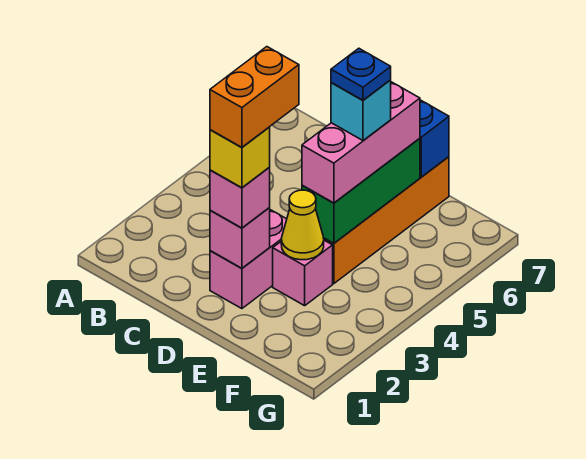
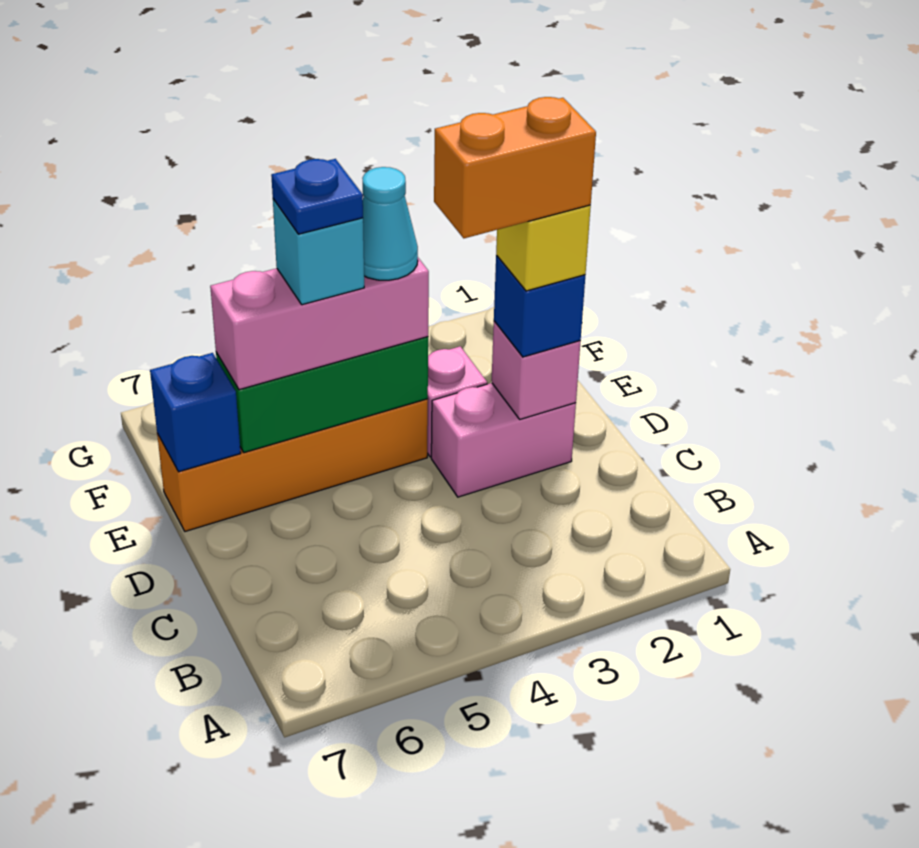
pink 1x1 brick [210,168,270,228] -> blue 1x1 brick [494,255,585,357]
yellow 1x1 cone [281,190,324,260] -> none
none -> cyan 1x1 cone [363,167,418,280]

